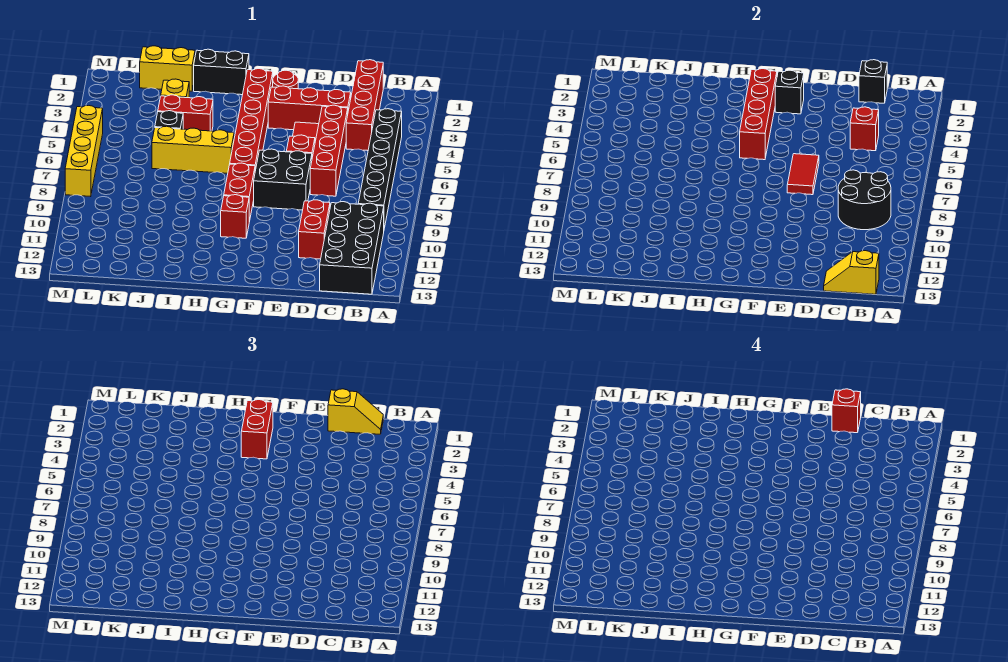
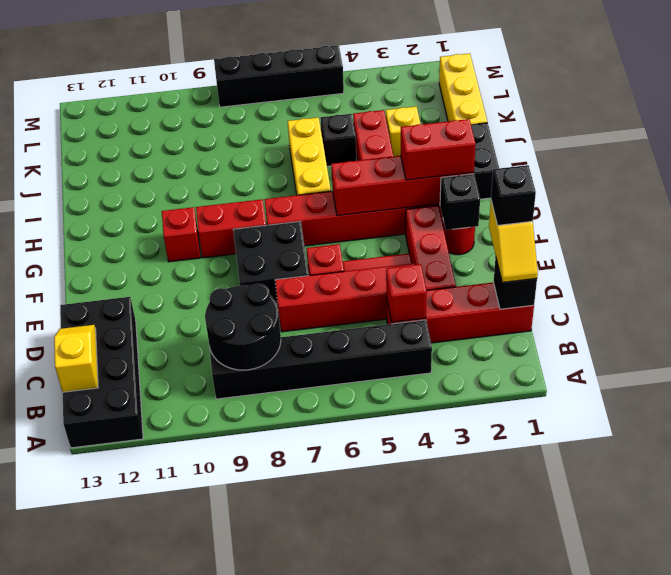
black 2x4 brick [320,202,384,294] -> black 2x4 brick turned to [60,297,143,448]
red 1x1 brick [832,389,861,433] -> black 1x1 brick [491,165,536,225]
red 1x2 brick [299,200,330,259] -> none
red 1x2 tile [787,154,819,195] -> none
yellow 1x2 brick [140,46,195,91] -> yellow 1x3 brick [439,53,487,124]
yellow 1x4 brick [65,106,103,197] -> black 1x4 brick [214,45,344,107]

